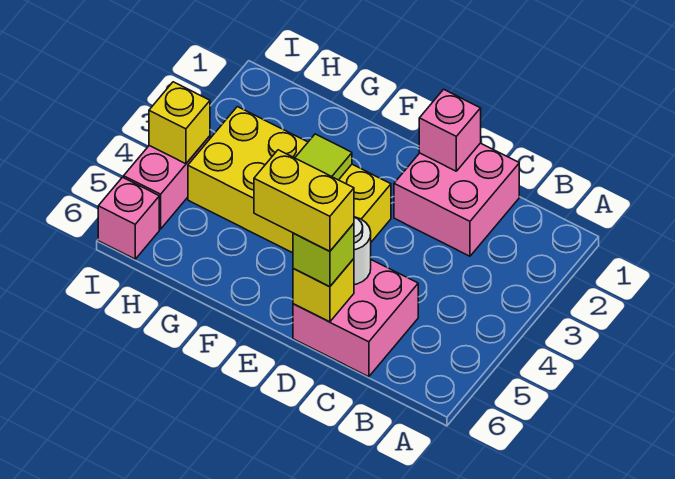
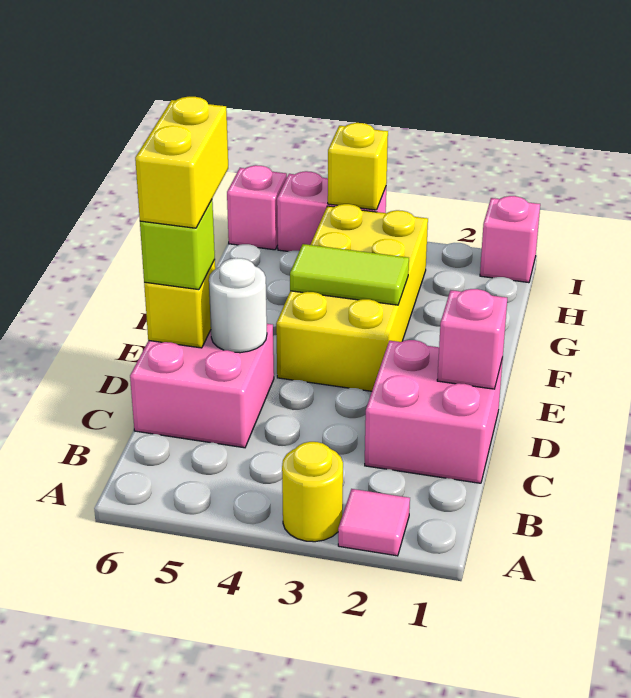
none -> pink 1x1 tile [338,489,410,556]
none -> yellow 1x1 round brick [282,442,343,542]
none -> pink 1x1 brick [480,196,540,283]

